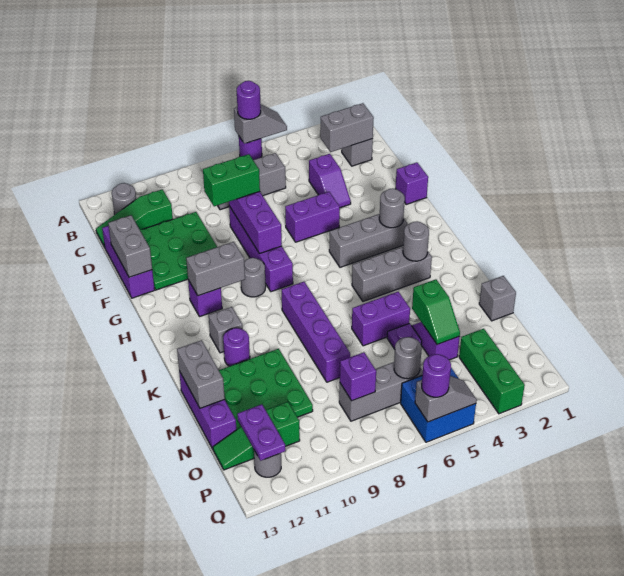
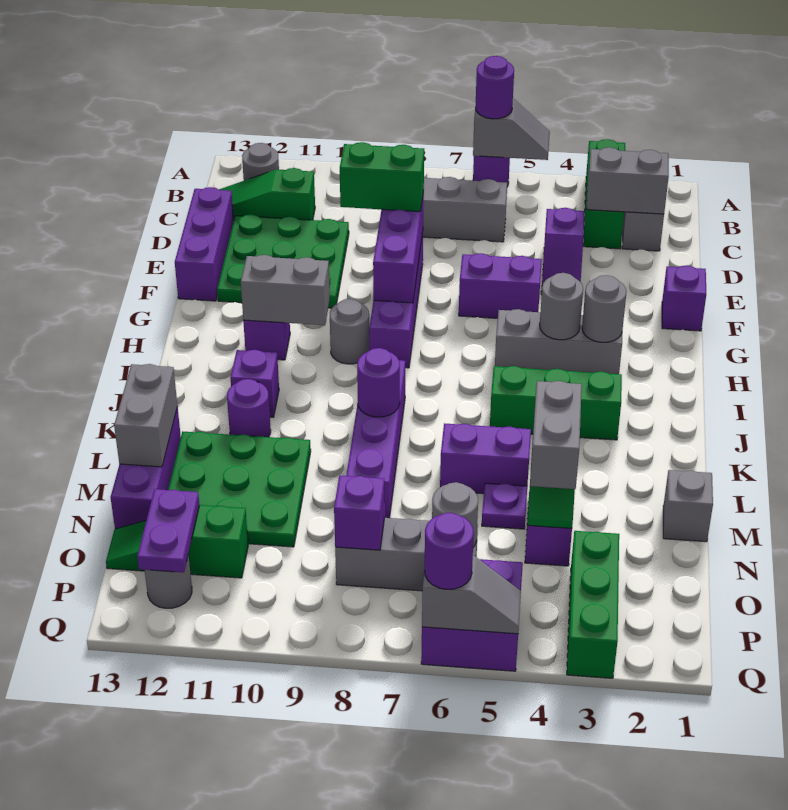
none -> green 1x3 brick [583,139,625,249]
grey 1x2 brick [108,215,152,277] -> grey 1x2 brick moved to [530,381,582,489]
grey 1x3 brick [352,247,432,302] -> green 1x3 brick [490,366,622,440]
grey 1x1 round brick [403,221,429,261] -> grey 1x1 round brick moved to [540,273,583,340]
grey 1x1 brick [209,307,242,353] -> purple 1x1 brick [231,350,279,417]
none -> purple 1x1 round brick [357,348,400,417]
blue 2x2 brick [401,368,476,442] -> purple 2x2 brick [421,559,523,671]

